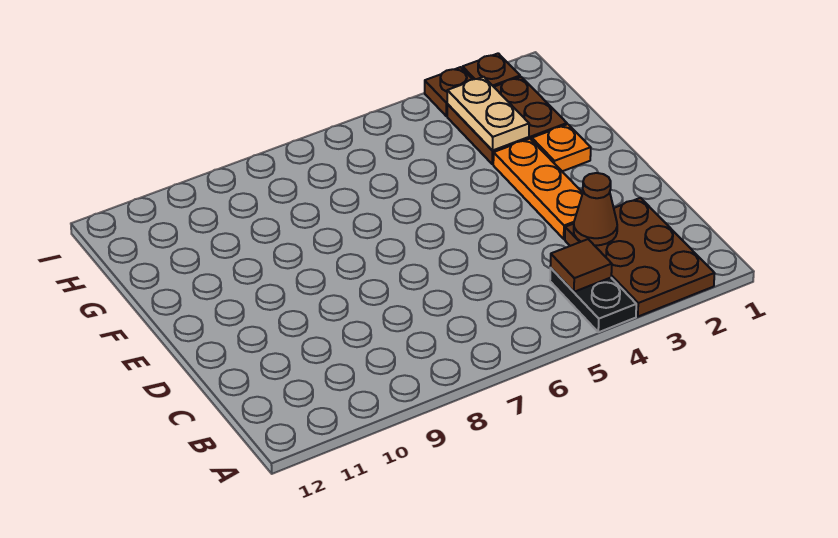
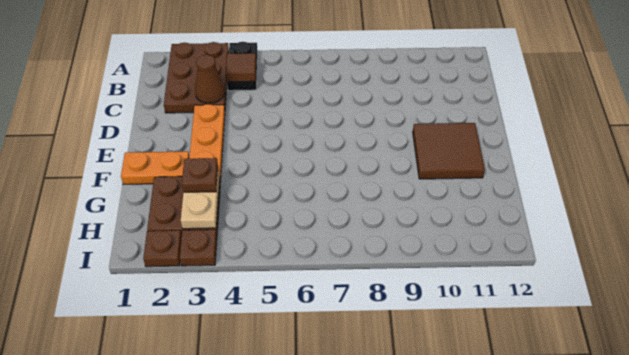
none -> brown 2x2 tile [413,123,485,179]
orange 1x1 plate [532,124,591,171] -> orange 1x2 plate [121,151,189,184]
none -> brown 1x1 plate [182,158,218,192]

